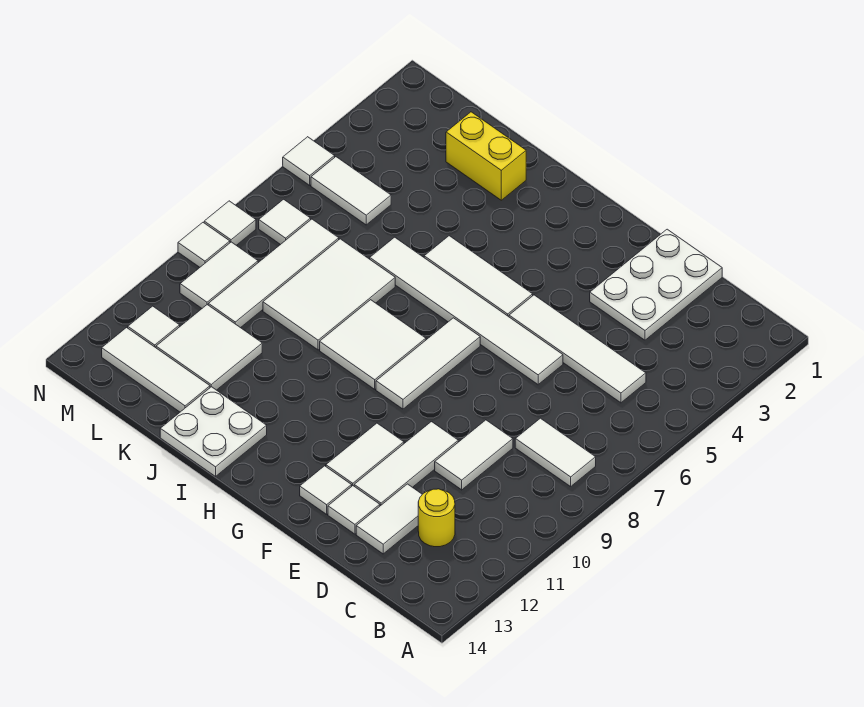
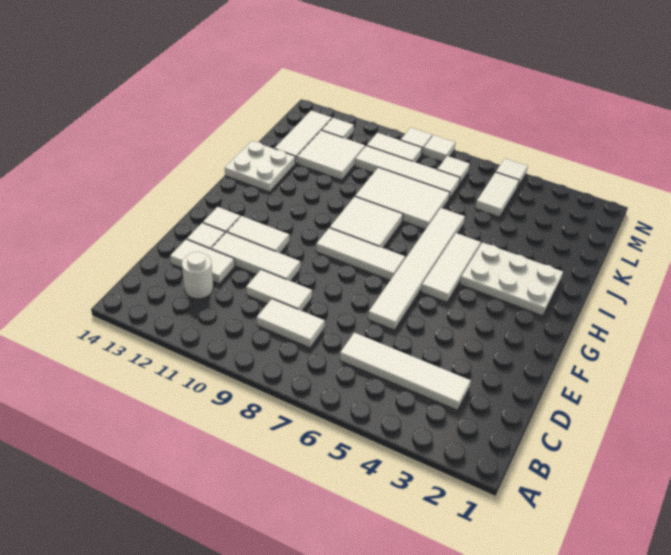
white 1x2 tile [515,418,596,487] -> white 1x2 tile turned to [257,299,325,348]
white 1x4 tile [509,295,646,403] -> white 1x4 tile turned to [340,333,471,410]
yellow 1x1 round brick [418,489,455,547] -> white 1x1 round brick [182,252,213,299]
white 2x3 plate [590,229,722,340] -> white 2x3 plate moved to [460,243,563,316]
yellow 1x2 brick [446,112,526,200] -> none

